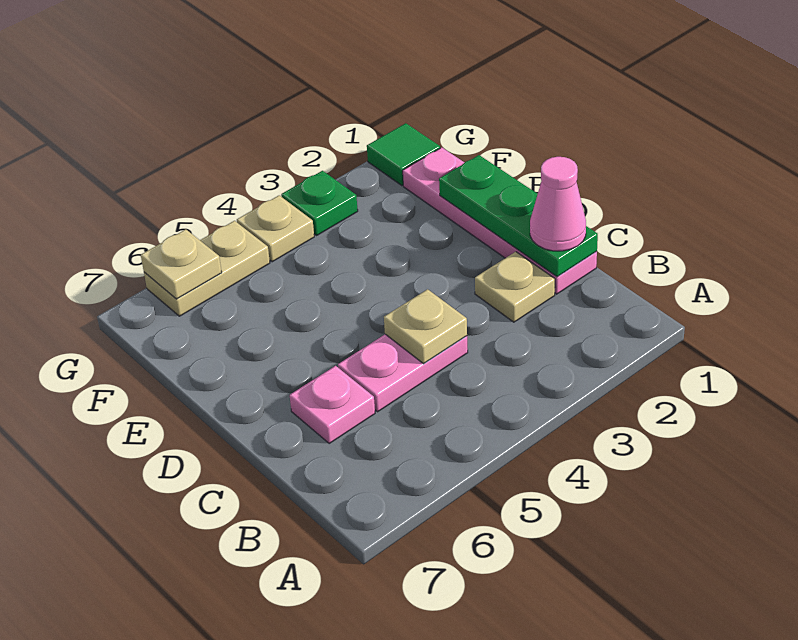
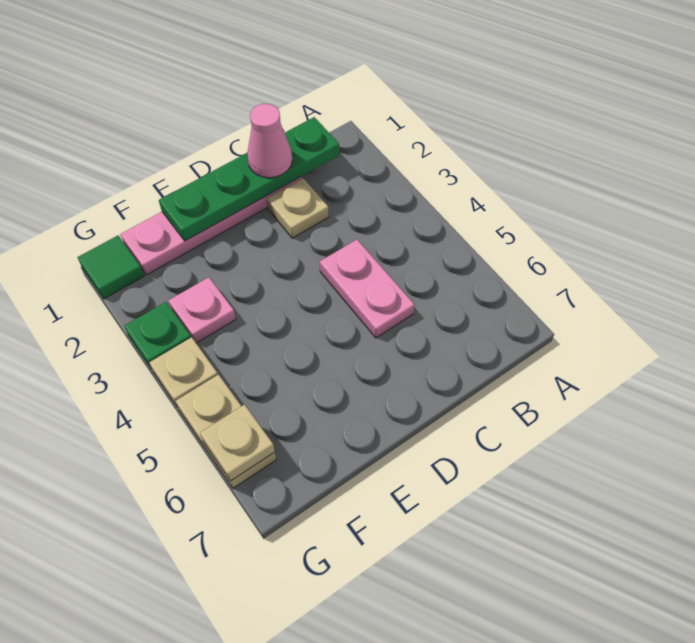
green 1x3 plate [439,155,598,277] -> green 1x4 plate [159,117,339,241]
tan 1x1 plate [384,289,467,364] -> none
pink 1x1 plate [290,366,375,444] -> pink 1x1 plate moved to [168,277,236,343]

